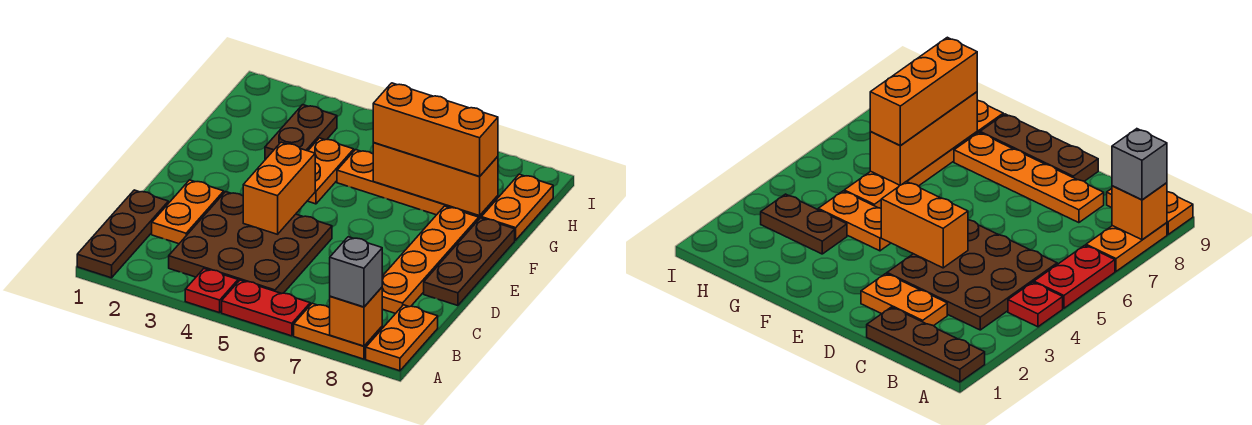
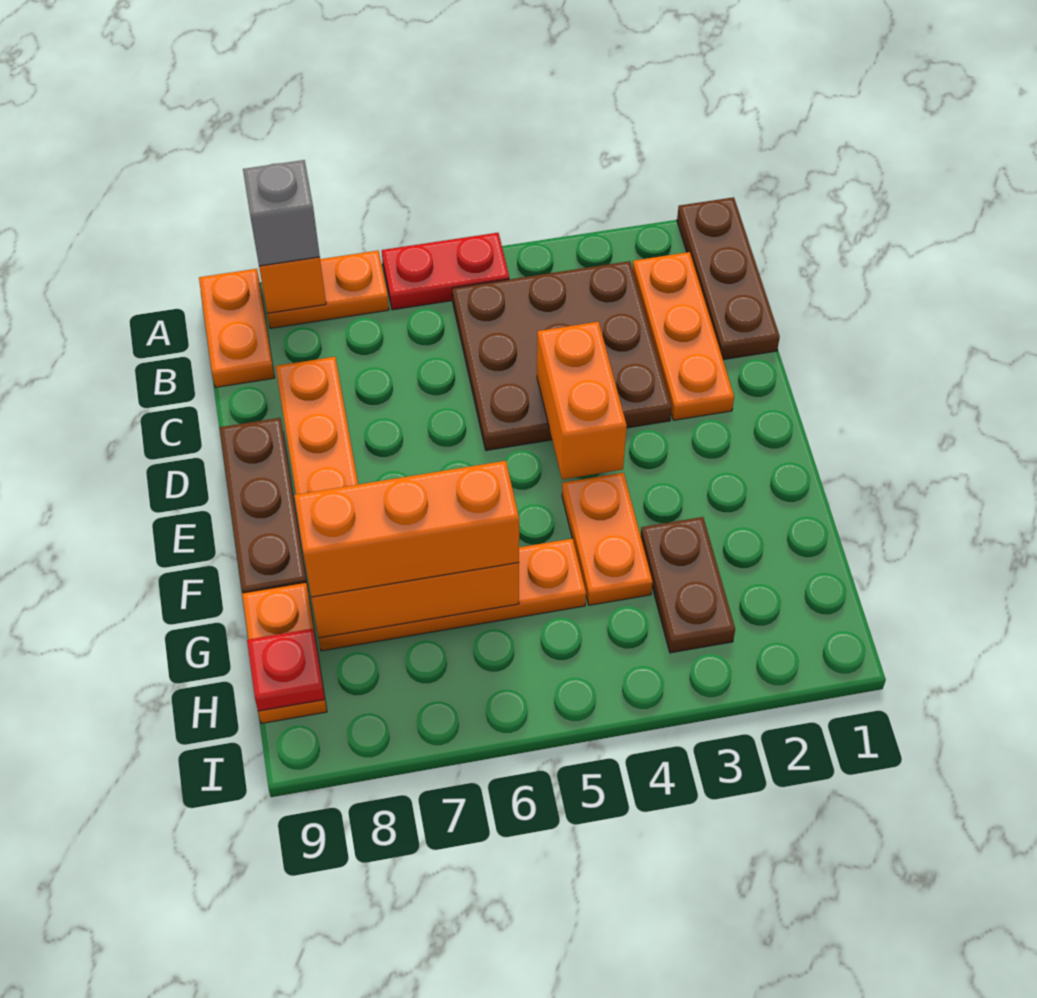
red 1x1 plate [185,269,238,313] -> red 1x1 plate moved to [247,629,325,711]
orange 1x2 plate [152,180,224,244] -> orange 1x3 plate [633,252,734,420]

